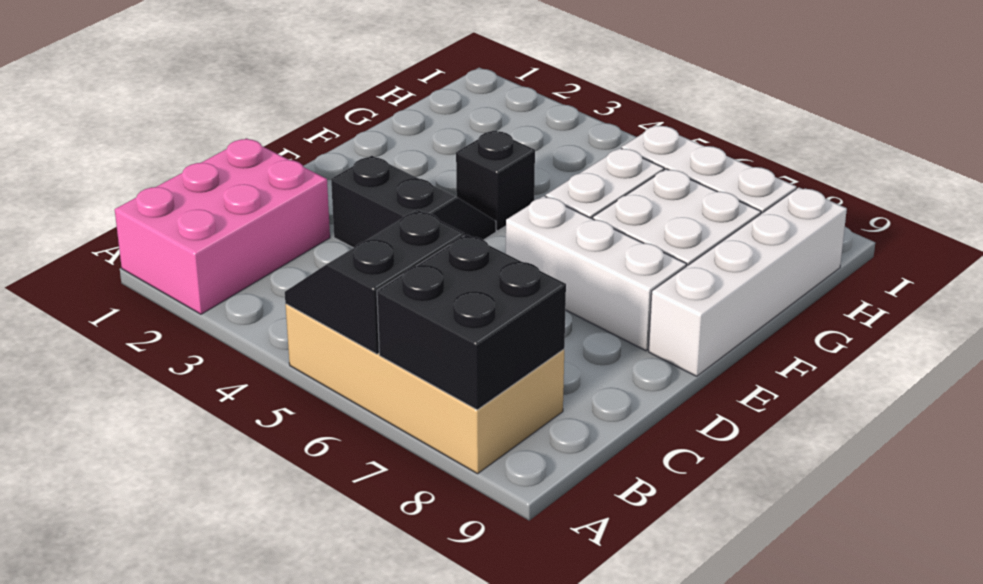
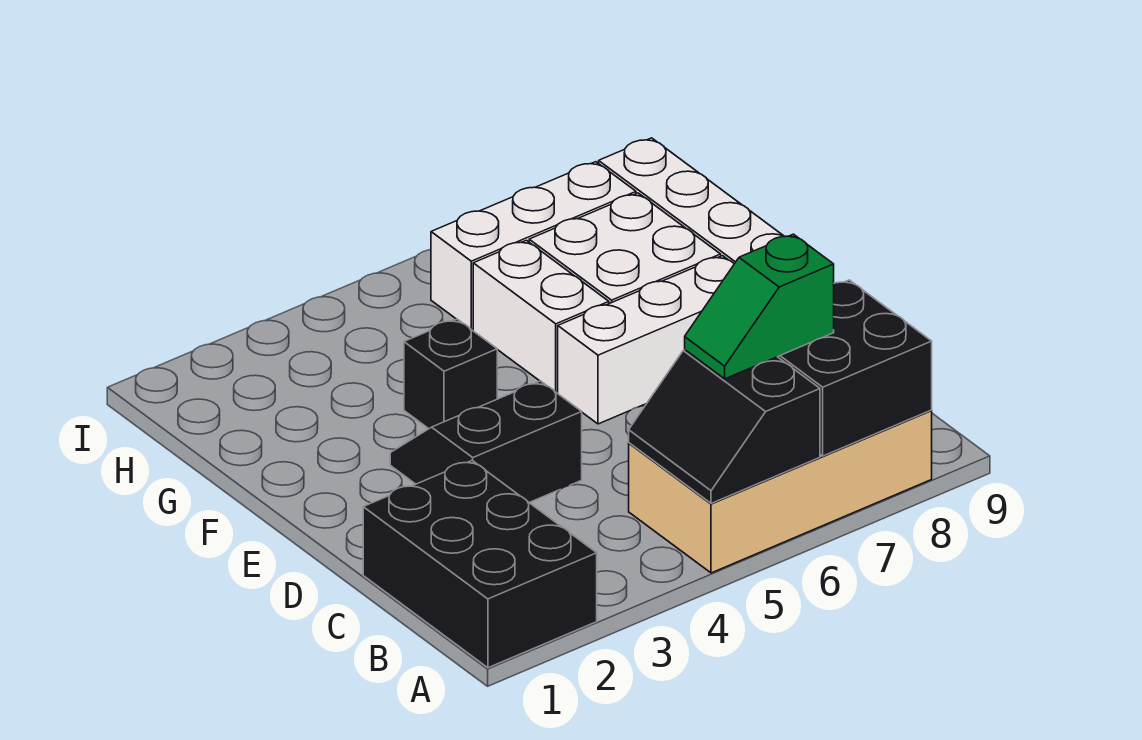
pink 2x3 brick [115,138,330,314] -> black 2x3 brick [363,461,597,668]
none -> green 1x2 slope [685,234,834,379]

